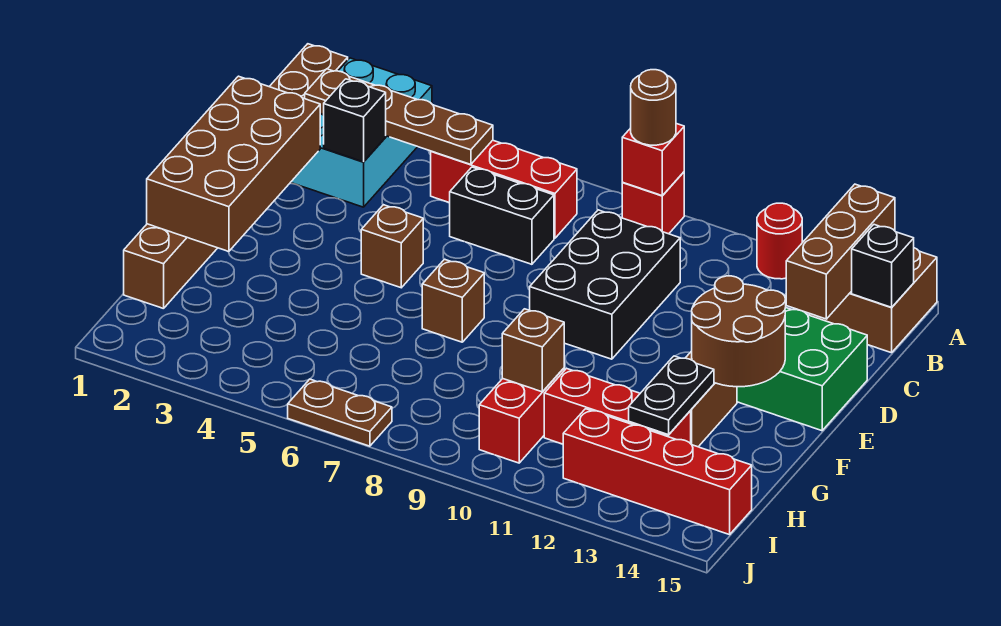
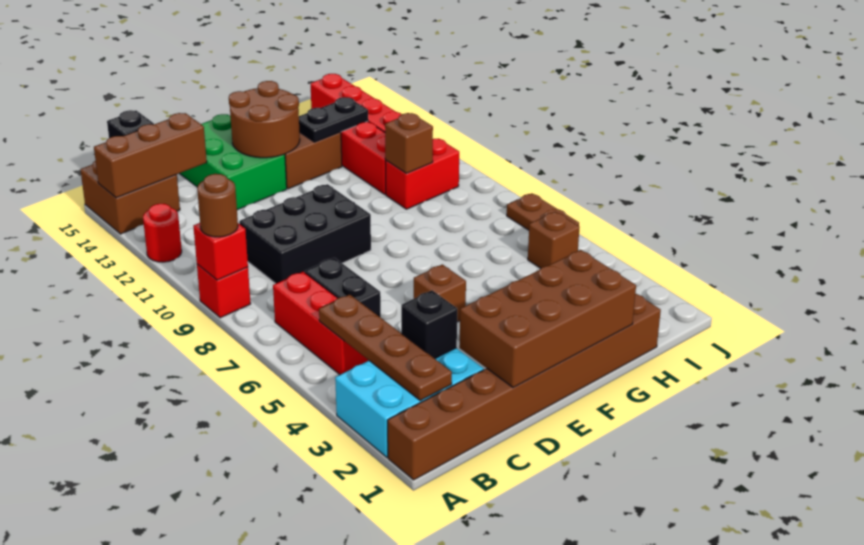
brown 1x1 brick [422,259,484,342] -> brown 1x1 brick moved to [528,212,580,268]

